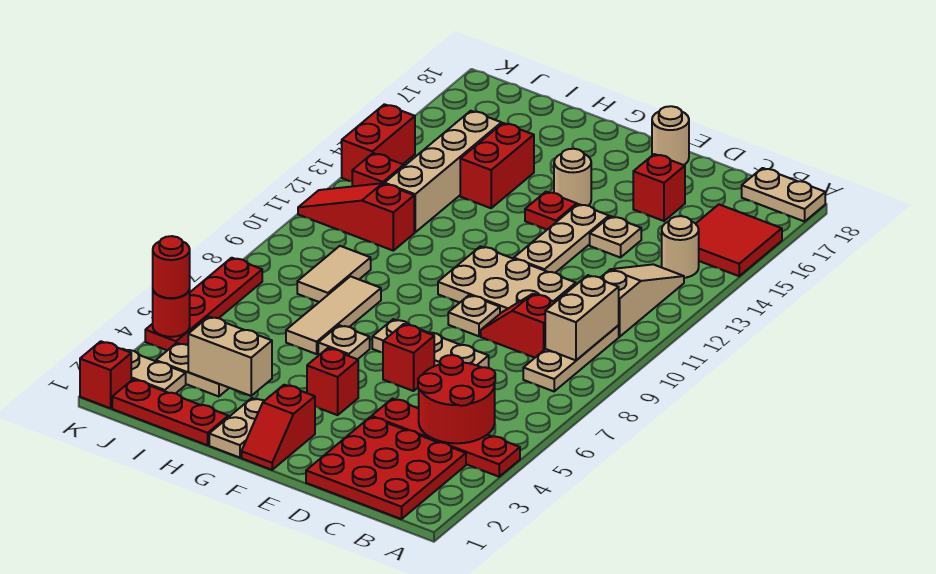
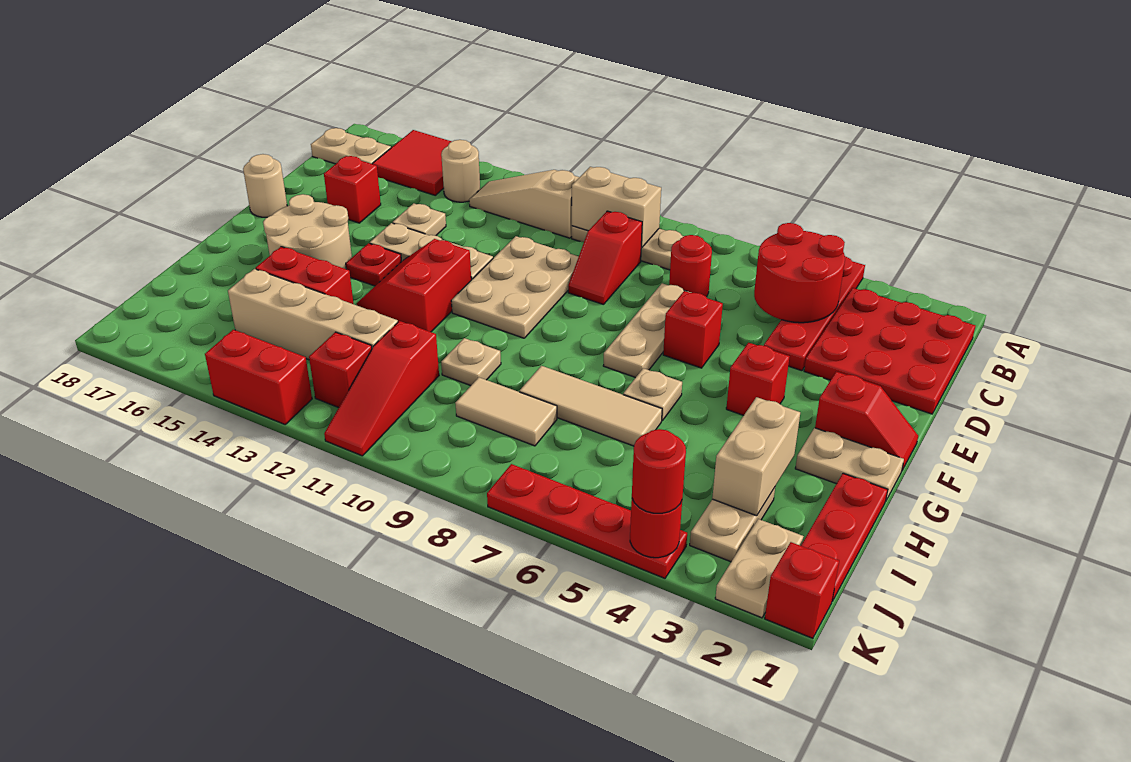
tan 1x2 plate [742,168,825,221] -> tan 1x2 plate turned to [311,128,391,164]
none -> red 1x1 round brick [669,235,712,297]
tan 1x1 plate [448,295,500,336] -> tan 1x1 plate moved to [441,338,501,386]
none -> red 2x2 slope [356,239,471,332]
tan 1x1 round brick [554,149,591,206] -> tan 2x2 round brick [263,194,352,269]

